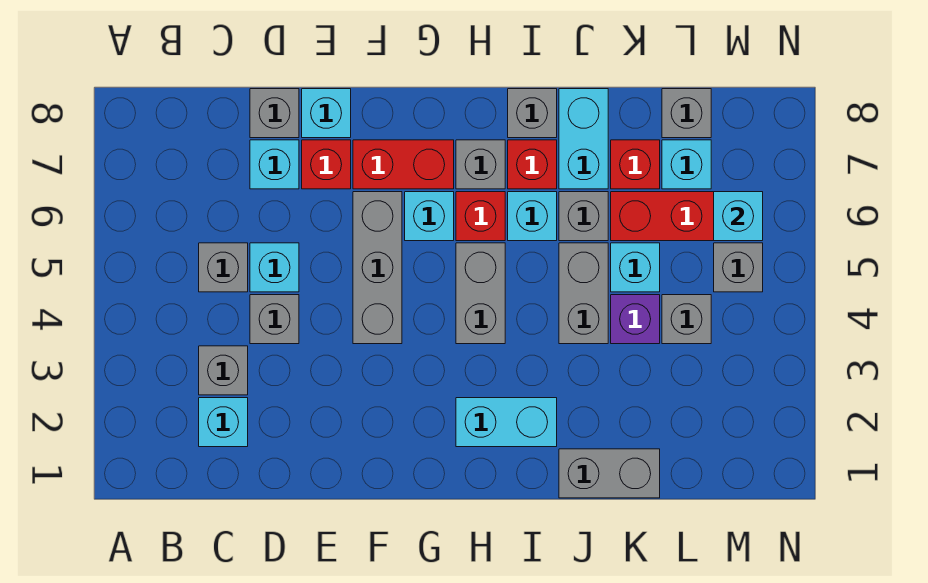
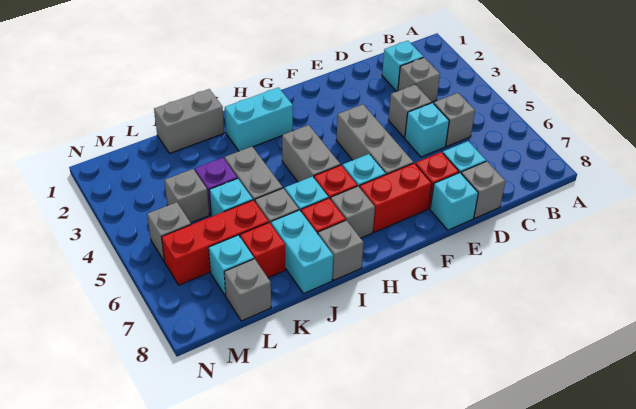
cyan 1x1 brick [714,192,763,241] -> none

